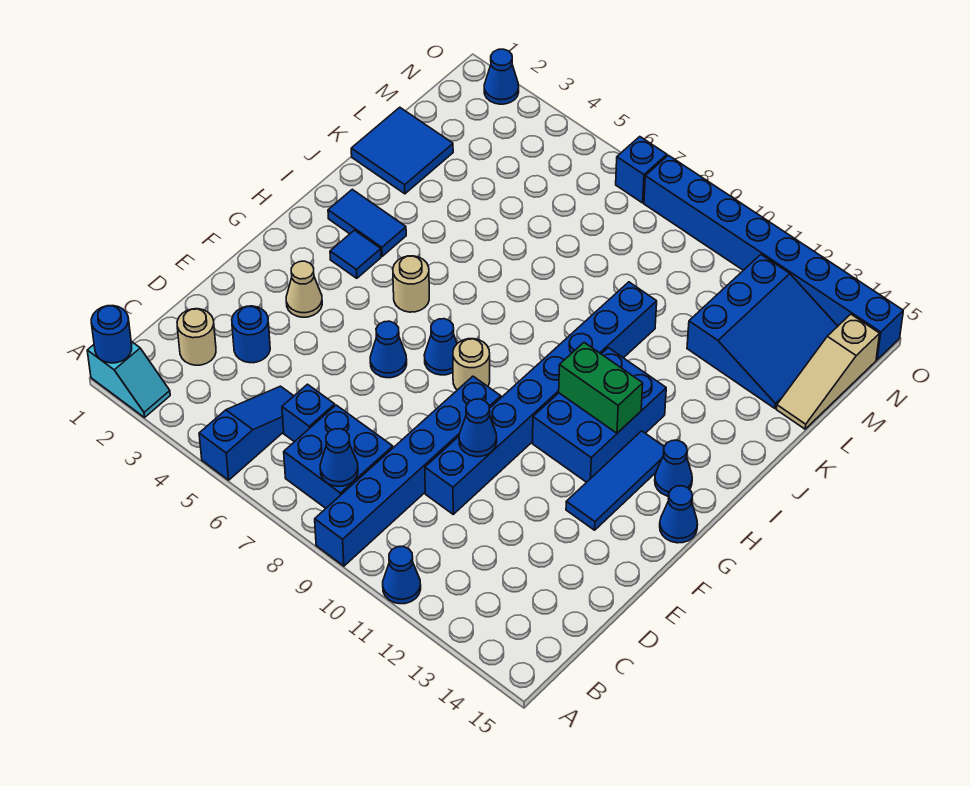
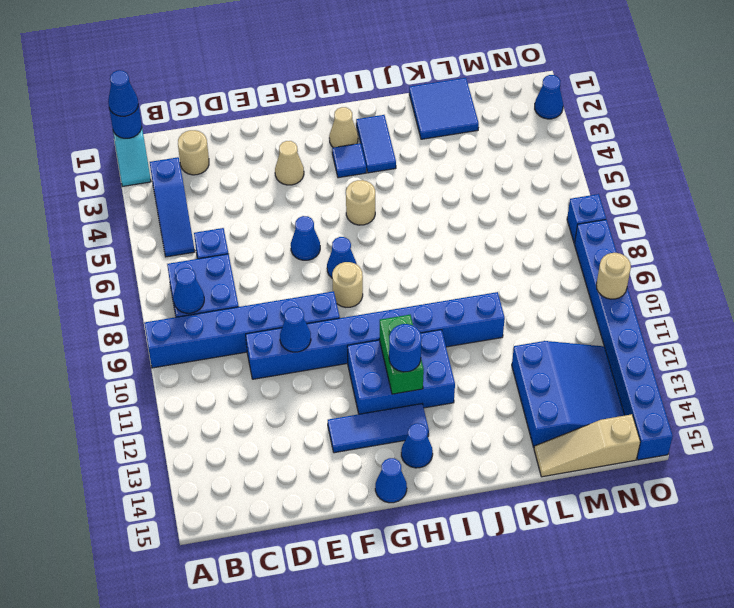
blue 1x3 slope [199,386,293,480] -> blue 1x3 slope turned to [150,157,195,257]
blue 1x1 cone [383,547,421,604] -> blue 1x1 cone moved to [108,70,138,116]
blue 1x1 round brick [232,306,270,363] -> blue 1x1 round brick moved to [389,324,422,372]
none -> tan 1x1 cone [329,107,358,148]
blue 3x3 slope [687,255,838,408] -> blue 3x3 slope turned to [512,341,625,447]
none -> tan 1x1 round brick [596,253,631,299]

